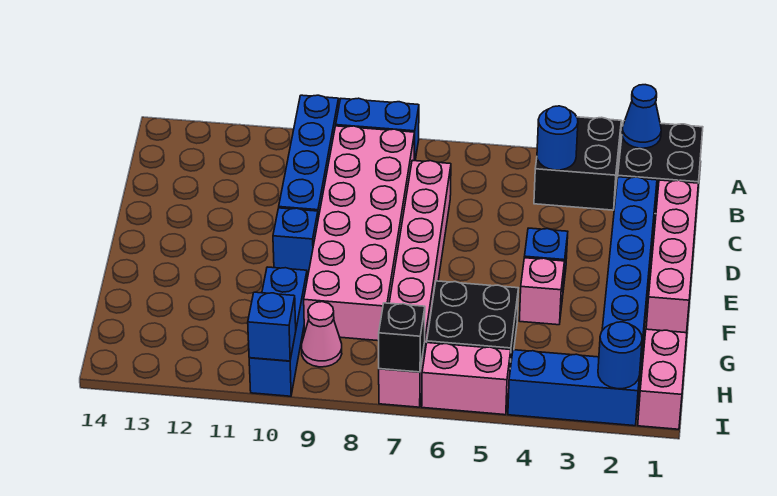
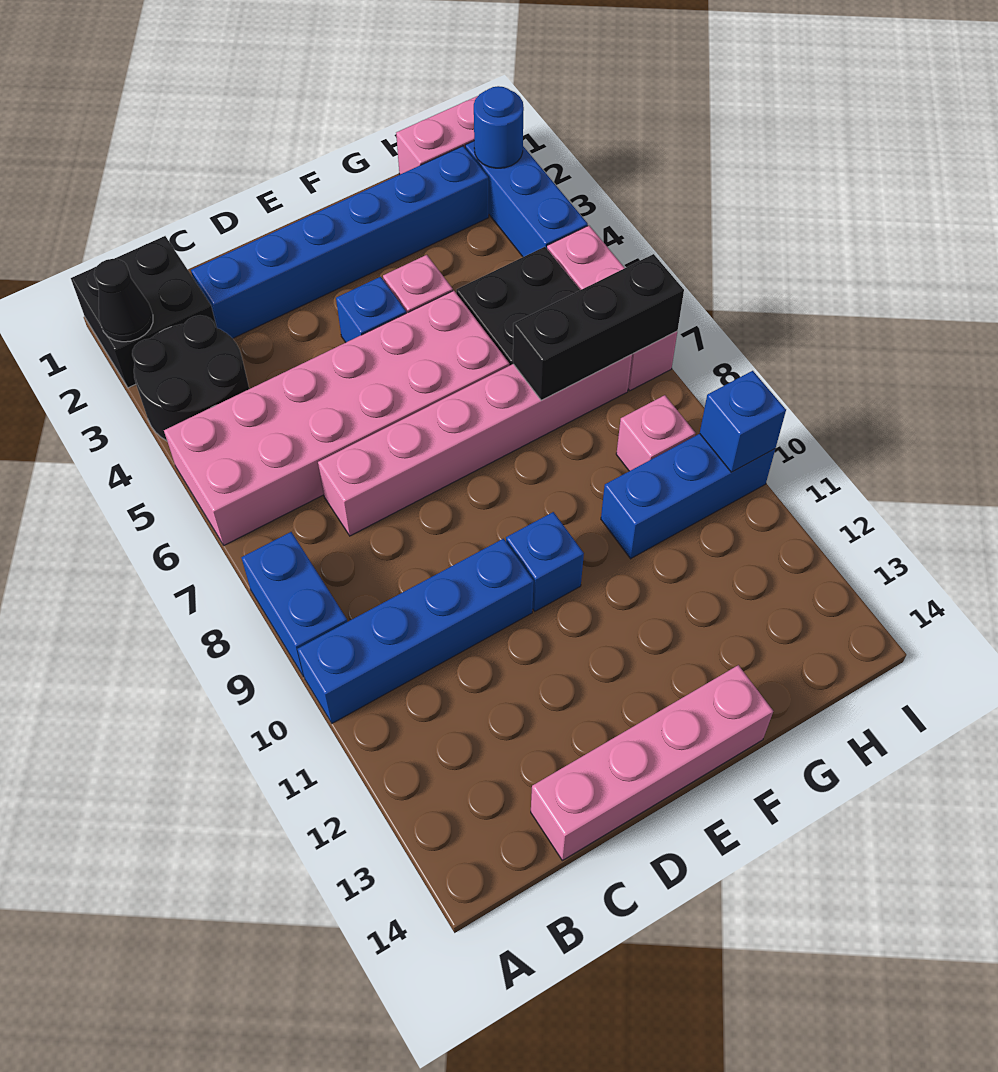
blue 1x1 cone [622,85,661,148] -> black 1x1 cone [94,259,153,342]
black 2x2 brick [534,117,621,210] -> black 2x2 round brick [132,316,249,441]
blue 1x1 round brick [537,106,578,170] -> none
pink 2x6 brick [304,126,415,341] -> pink 2x6 brick moved to [164,291,509,545]
pink 1x4 brick [646,180,698,333] -> pink 1x4 brick moved to [531,665,773,861]
pink 1x1 cone [301,302,342,367] -> pink 1x1 brick [616,395,696,471]
black 1x1 brick [379,303,425,372] -> black 1x3 brick [513,254,684,400]

